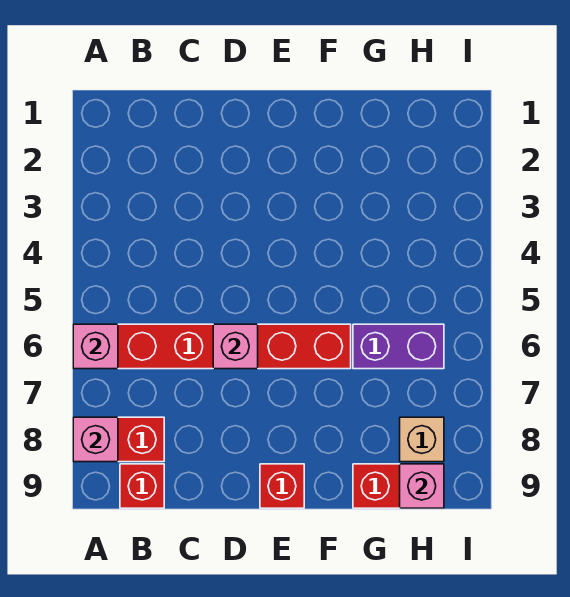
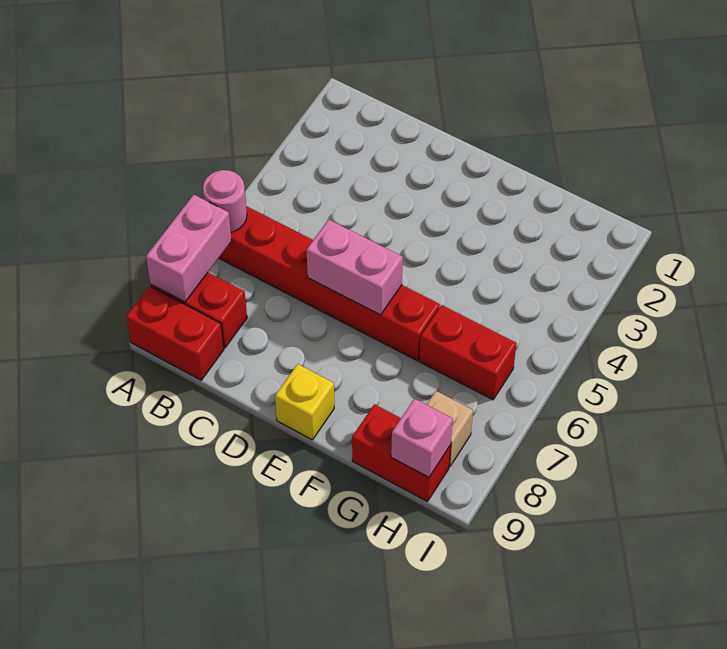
pink 1x1 brick [73,324,118,369] -> pink 1x1 round brick [203,170,247,232]
pink 1x1 brick [73,417,118,462] -> pink 1x2 brick [146,195,232,302]
red 1x1 brick [120,464,164,508] -> red 1x2 brick [126,286,224,380]
pink 1x1 brick [213,324,258,369] -> pink 1x2 brick [306,219,403,315]
red 1x1 brick [260,464,304,508] -> yellow 1x1 brick [275,364,334,440]
purple 1x2 brick [353,324,444,369] -> red 1x2 brick [419,305,517,400]

